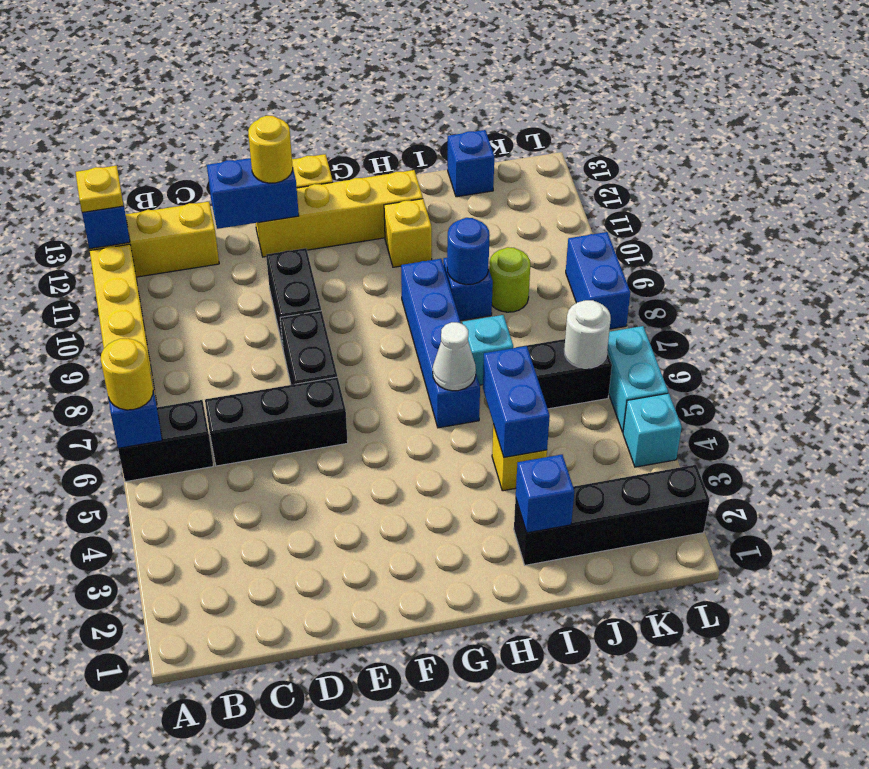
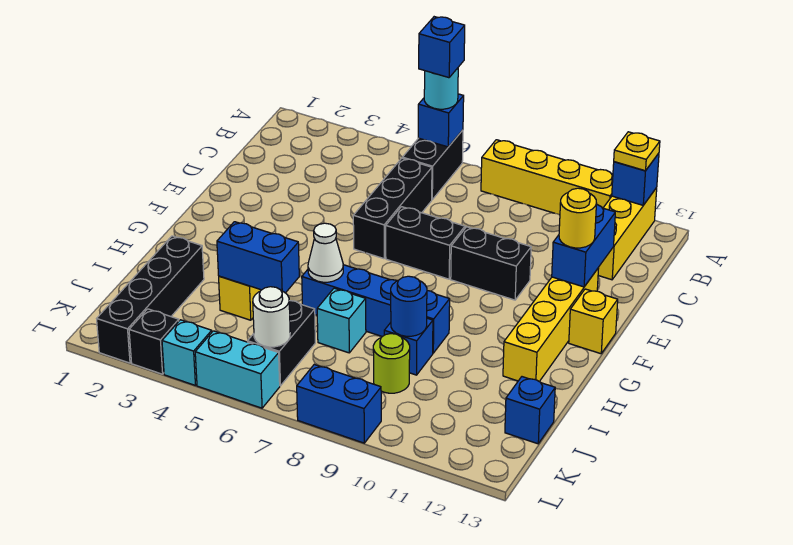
yellow 1x1 round brick [101,339,153,410] -> cyan 1x1 round brick [424,68,458,109]
yellow 1x1 brick [384,199,432,267] -> none
blue 1x1 brick [516,455,574,533] -> blue 1x1 brick moved to [419,17,465,78]
none -> black 1x1 brick [129,309,179,374]

